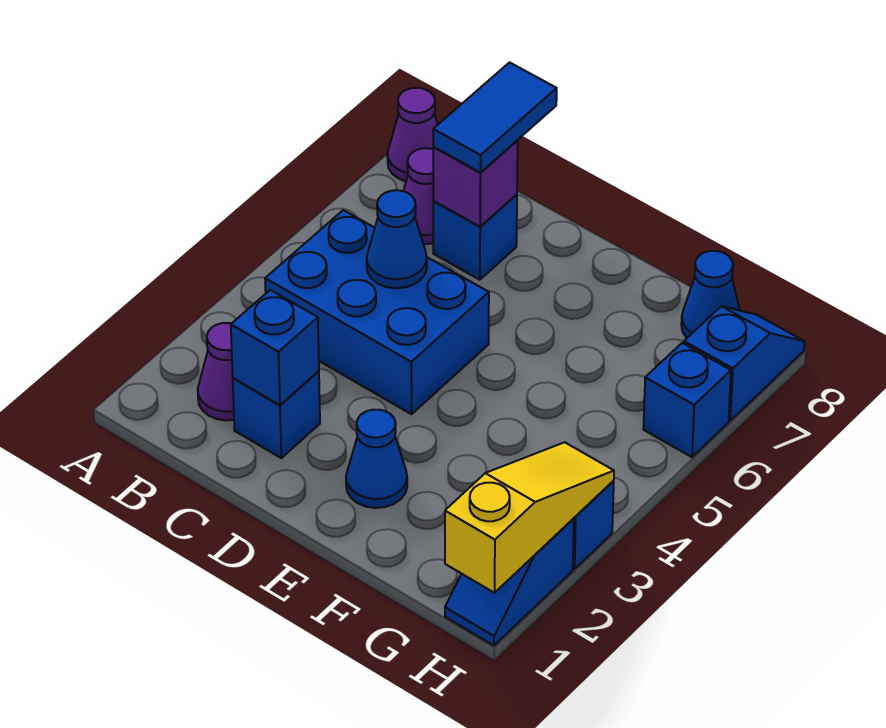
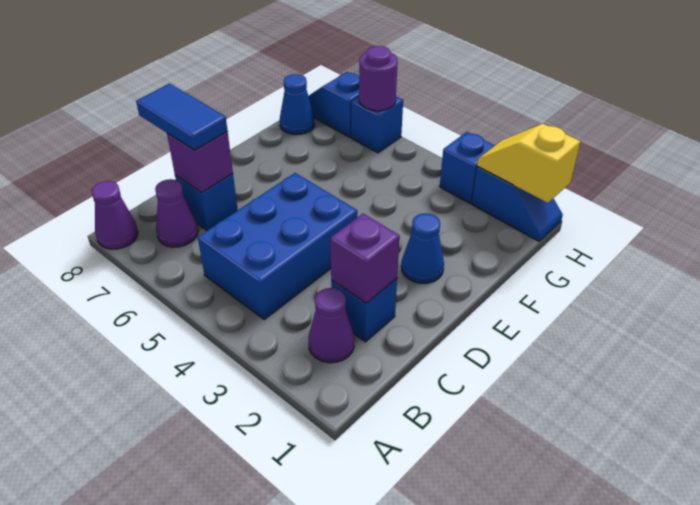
blue 1x1 brick [231,290,319,405] -> purple 1x1 brick [330,214,400,303]
blue 1x1 cone [367,190,427,288] -> none
yellow 1x3 slope [445,442,614,593] -> yellow 1x2 slope [477,124,581,203]
none -> purple 1x1 round brick [359,46,398,111]

